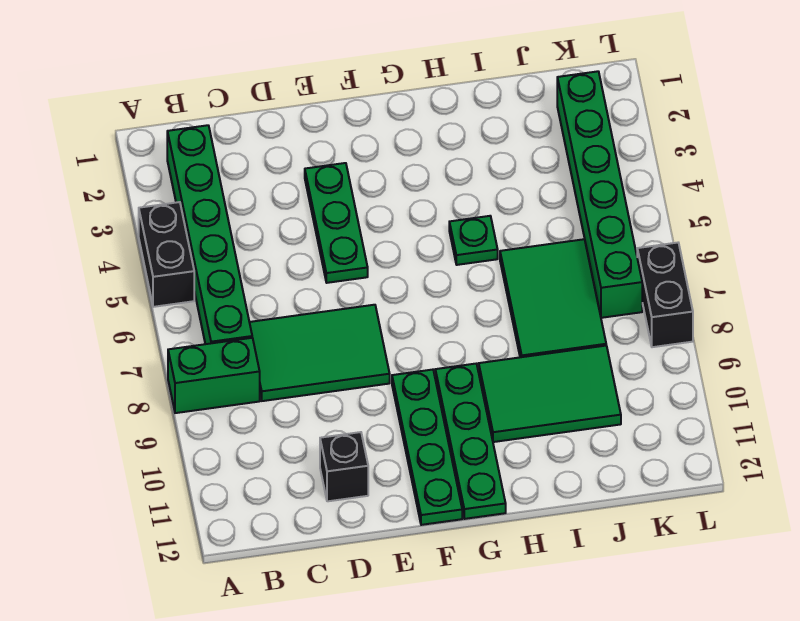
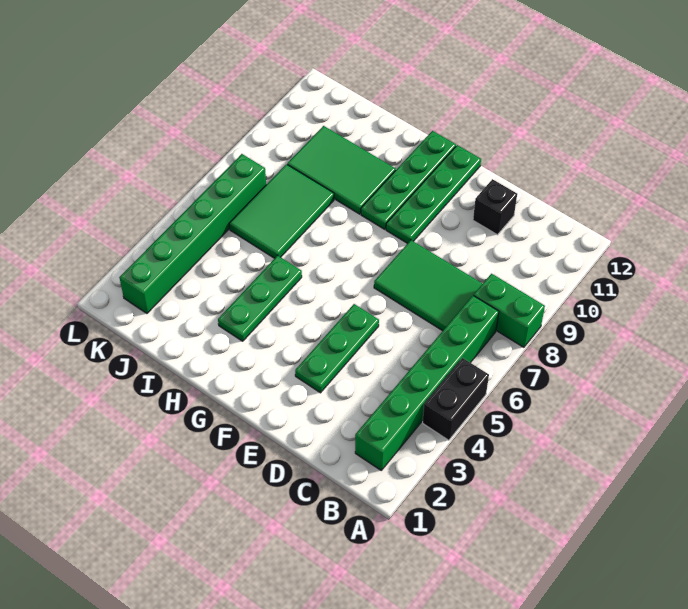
green 1x1 plate [449,216,498,265] -> green 1x3 plate [218,255,302,341]
black 1x2 brick [637,243,693,347] -> none

